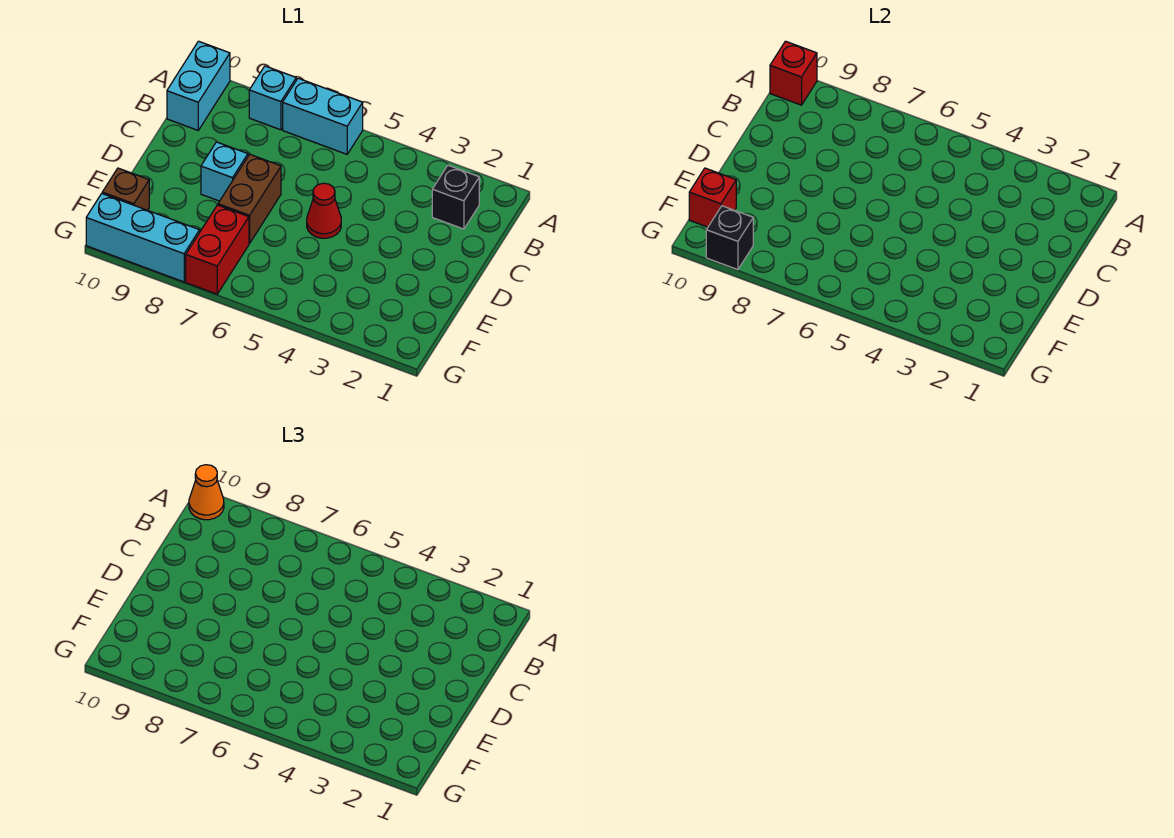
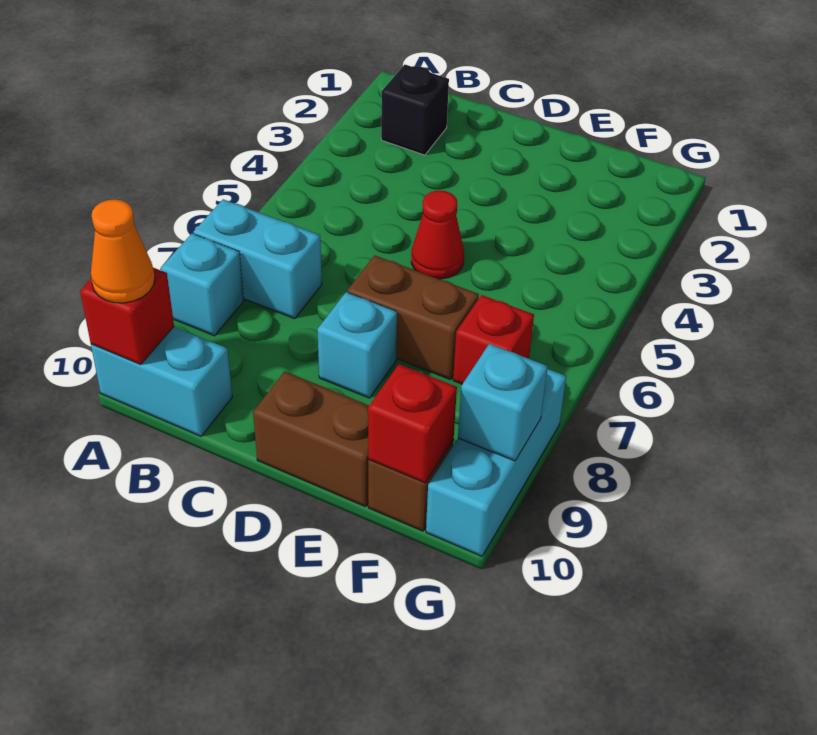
cyan 1x2 brick [283,78,363,154] -> cyan 1x2 brick turned to [193,199,322,319]
none -> brown 1x2 brick [253,371,369,507]
red 1x2 brick [186,205,249,294] -> red 1x1 brick [453,295,534,384]
black 1x1 brick [706,206,753,270] -> cyan 1x1 brick [458,344,548,461]

